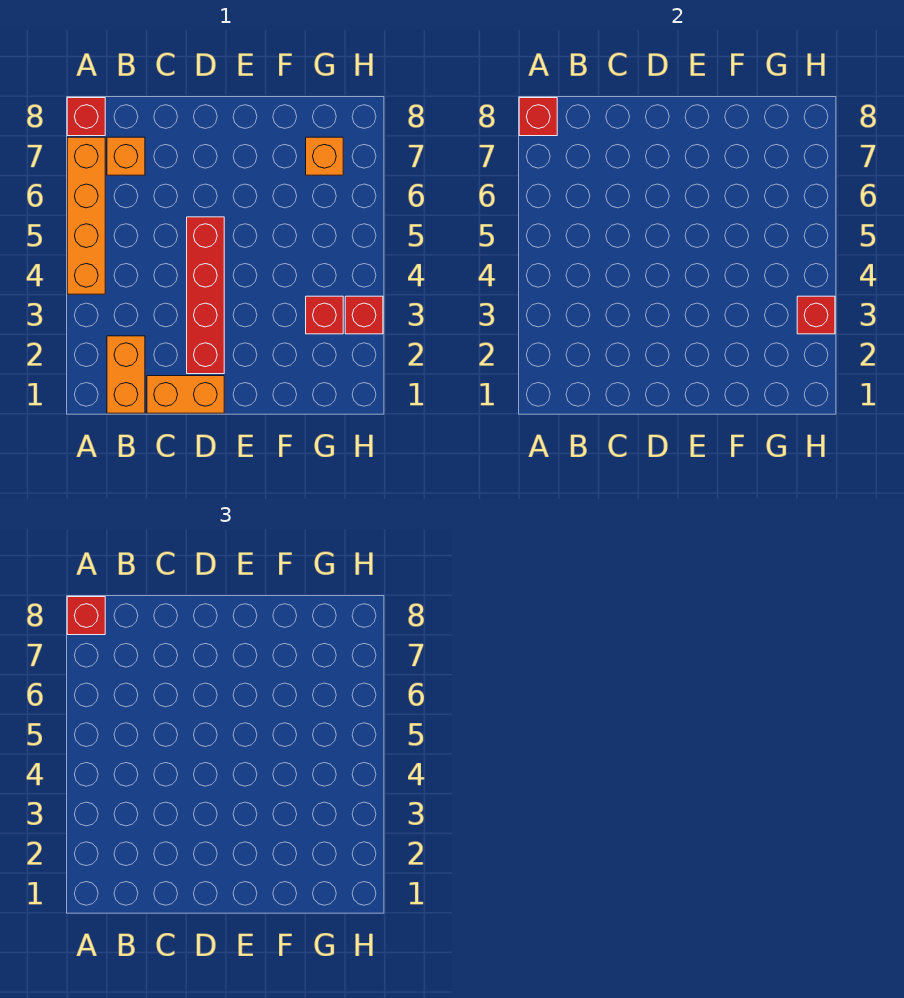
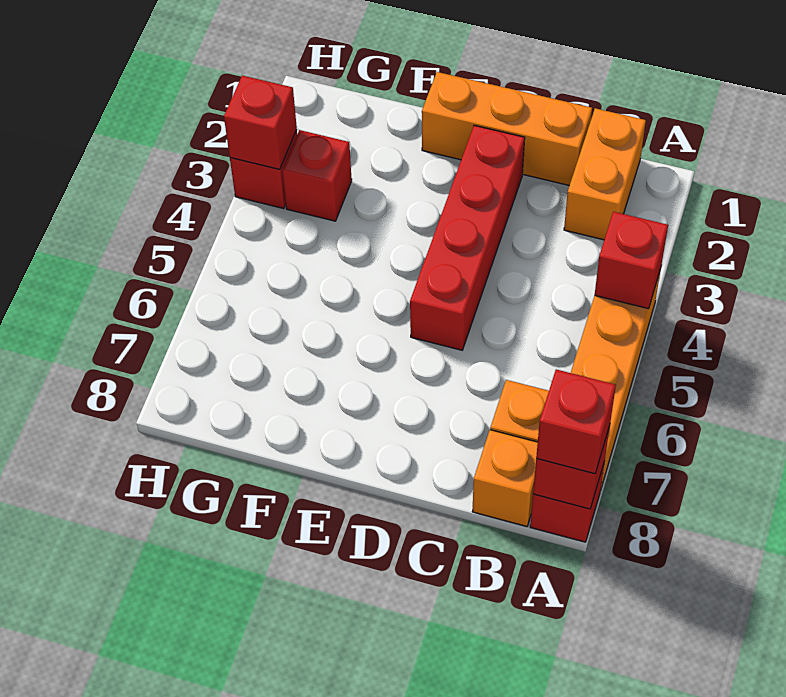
none -> red 1x1 brick [595,212,668,309]
orange 1x2 brick [147,376,224,413] -> orange 1x3 brick [422,72,592,186]
orange 1x1 brick [306,137,343,175] -> orange 1x1 brick moved to [472,430,538,526]

